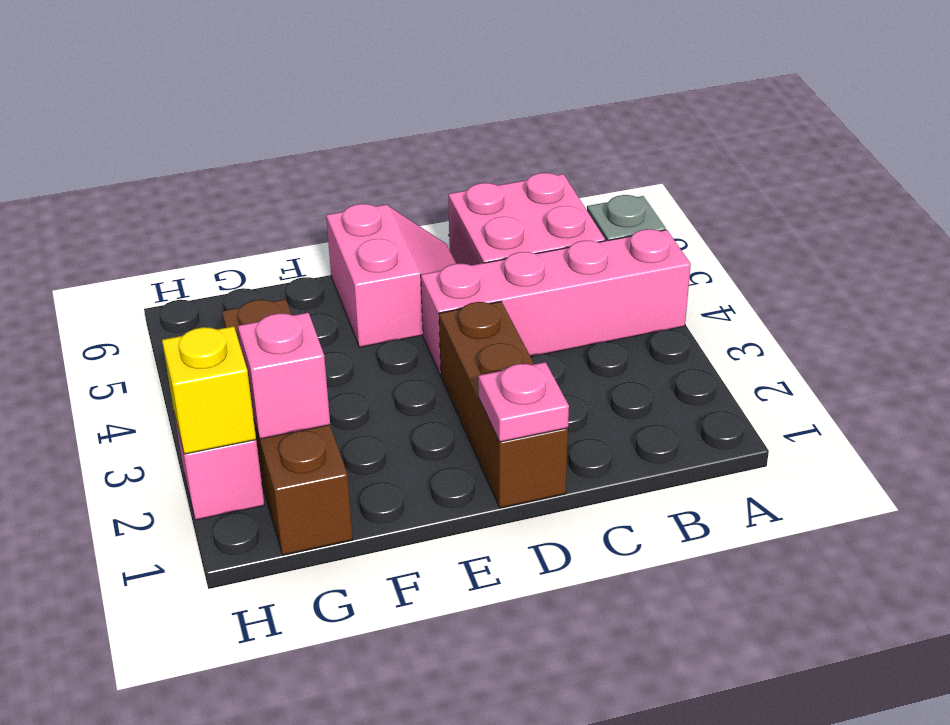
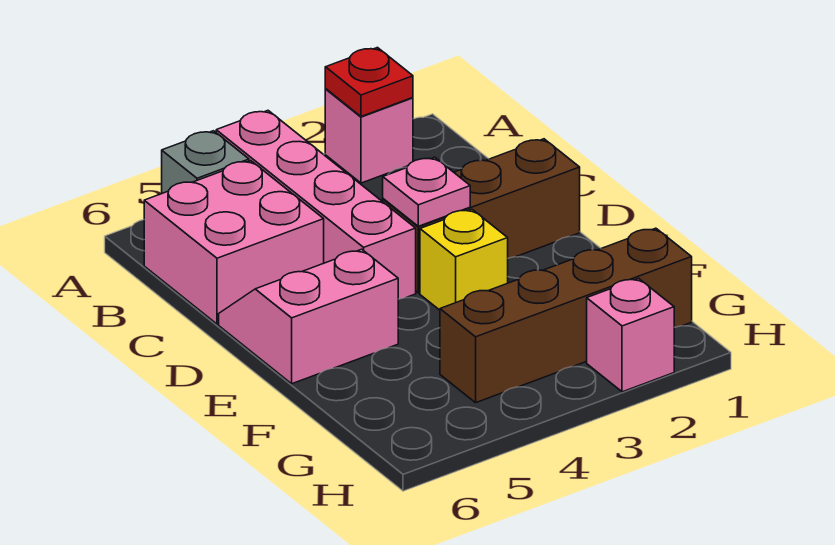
none -> red 1x1 plate [325,48,413,117]
pink 1x1 plate [478,362,569,442] -> pink 1x1 plate moved to [383,157,470,226]
pink 1x1 brick [238,313,330,439] -> pink 1x1 brick moved to [325,89,413,183]
yellow 1x1 brick [162,326,256,454] -> yellow 1x1 brick moved to [420,209,508,310]

